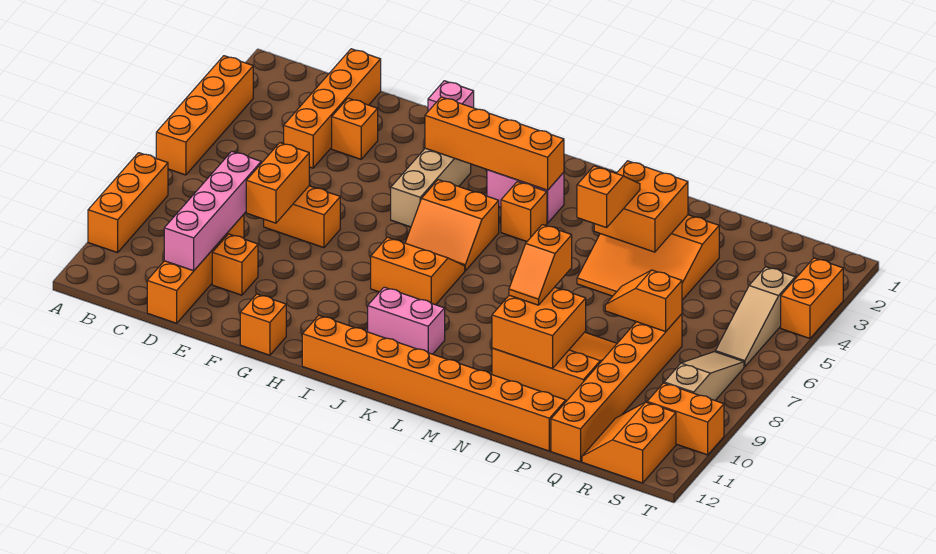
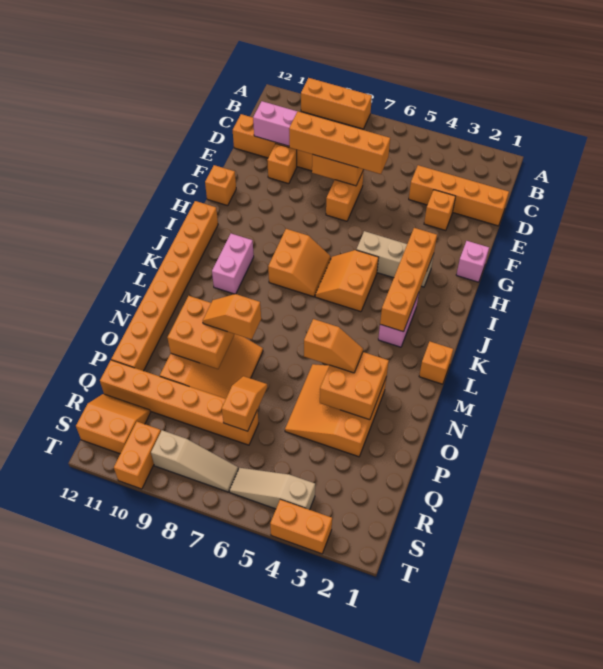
orange 1x4 brick [156,56,253,175] -> orange 1x4 brick moved to [289,111,390,174]
orange 1x1 brick [501,182,547,241] -> orange 1x1 brick moved to [419,342,453,384]

